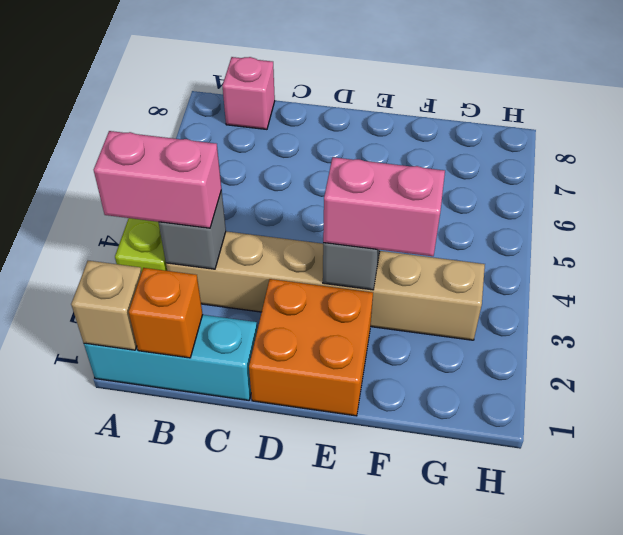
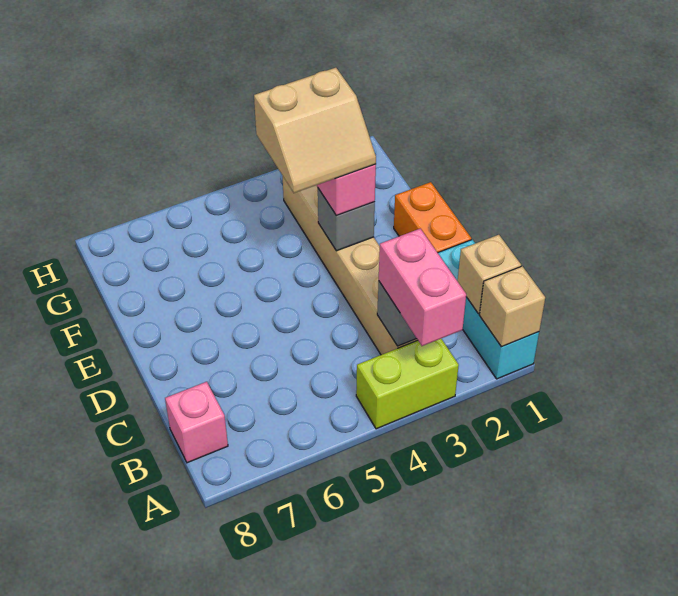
orange 1x1 brick [129,268,203,358] -> tan 1x1 brick [458,235,521,314]
orange 2x2 brick [249,279,373,416] -> orange 1x2 brick [394,182,471,253]
none -> tan 2x2 slope [254,68,376,193]

